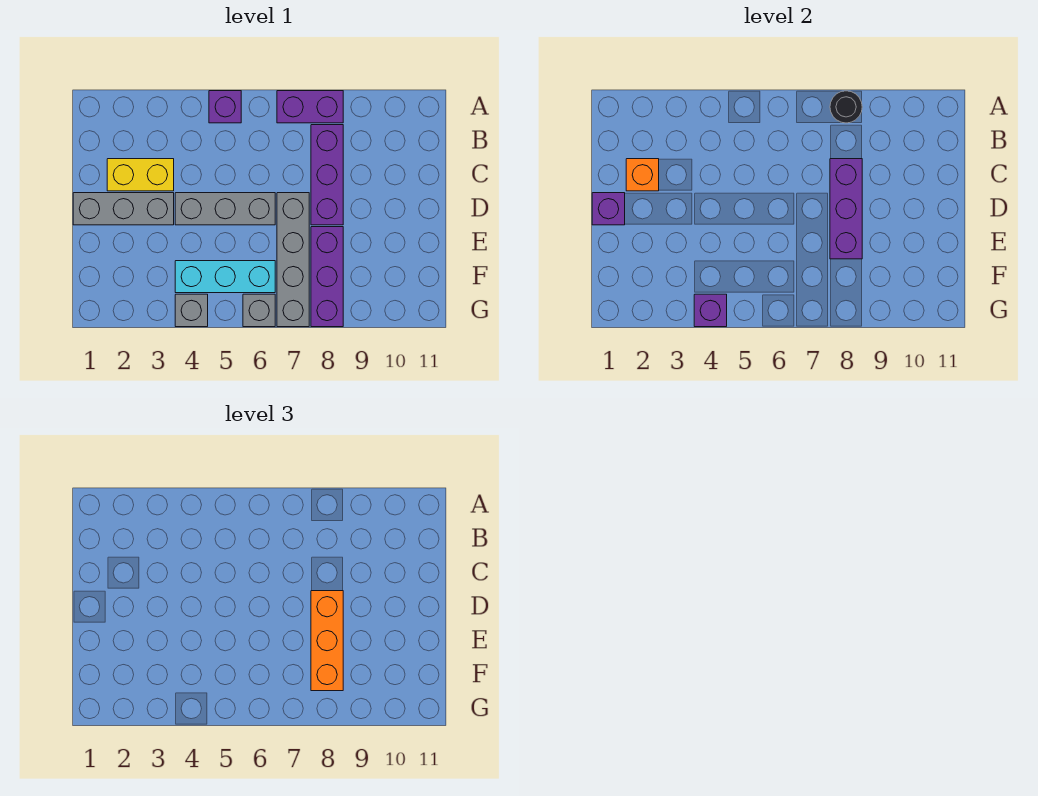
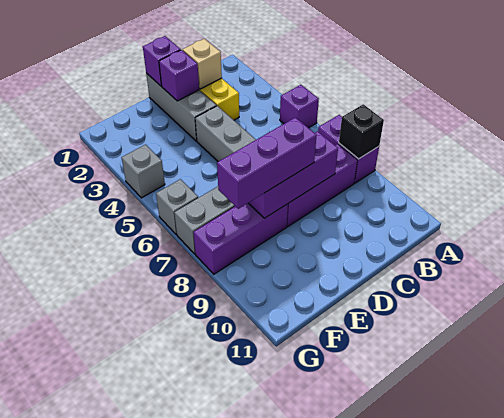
black 1x1 round brick [830,91,862,123] -> black 1x1 brick [339,104,384,159]
orange 1x1 brick [626,159,659,191] -> tan 1x1 brick [183,39,222,89]
orange 1x3 brick [311,591,343,691] -> purple 1x3 brick [217,117,317,209]
cyan 1x3 brick [175,261,275,293] -> none
purple 1x1 brick [694,294,727,327] -> purple 1x1 brick moved to [159,50,199,101]

